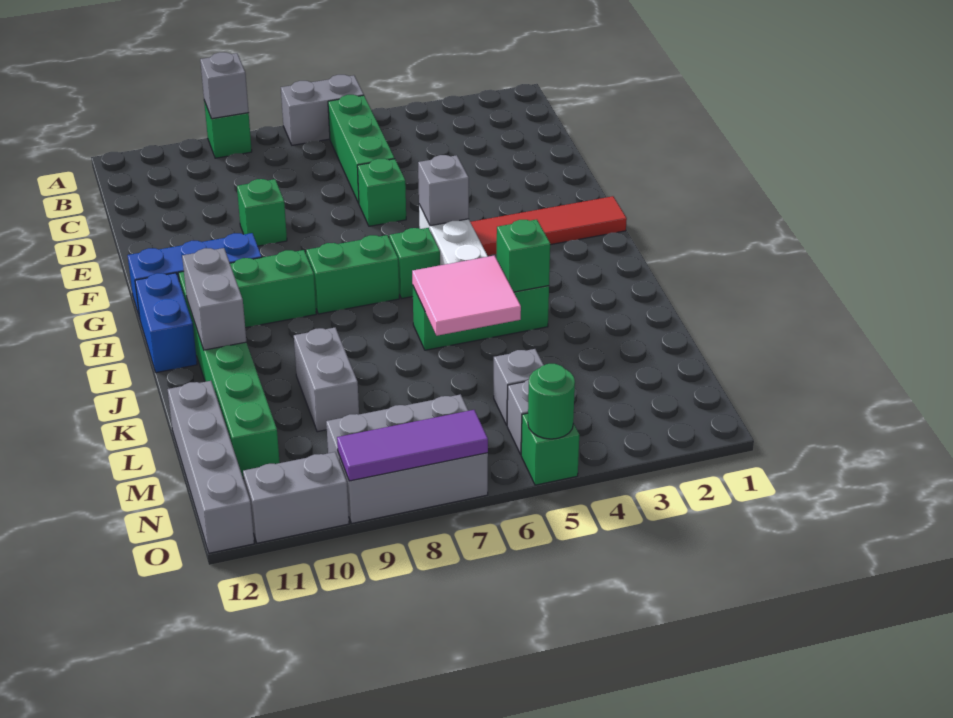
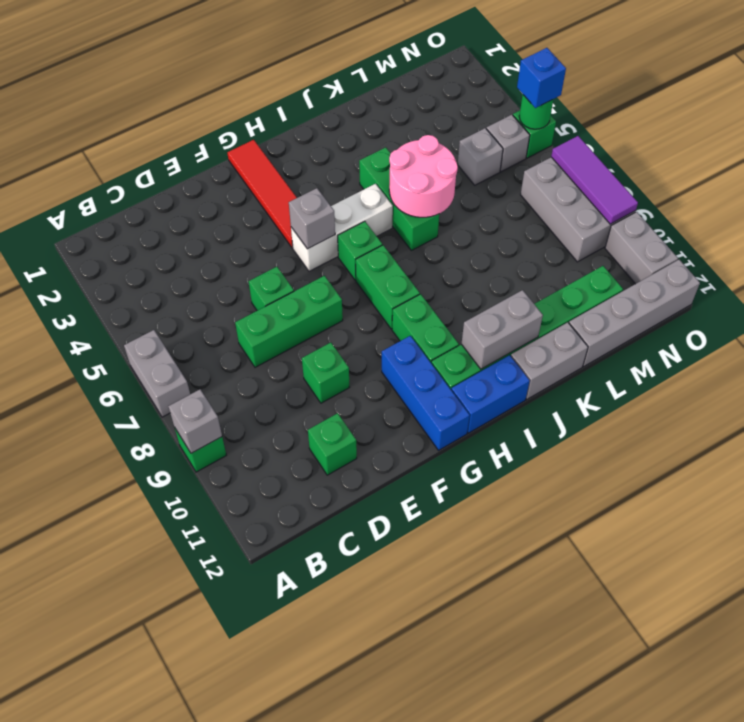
green 1x3 brick [328,95,395,203] -> green 1x3 brick moved to [235,276,343,367]
green 1x1 brick [497,220,550,292] -> green 1x1 brick moved to [308,413,357,475]
pink 2x2 tile [412,256,521,336] -> pink 2x2 round brick [389,135,458,217]
grey 1x2 brick [294,328,359,432] -> grey 1x2 brick moved to [511,322,588,399]
none -> blue 1x1 brick [517,48,566,108]

